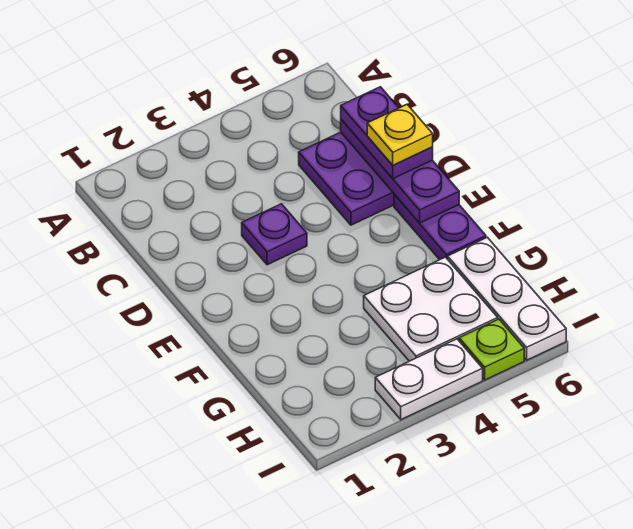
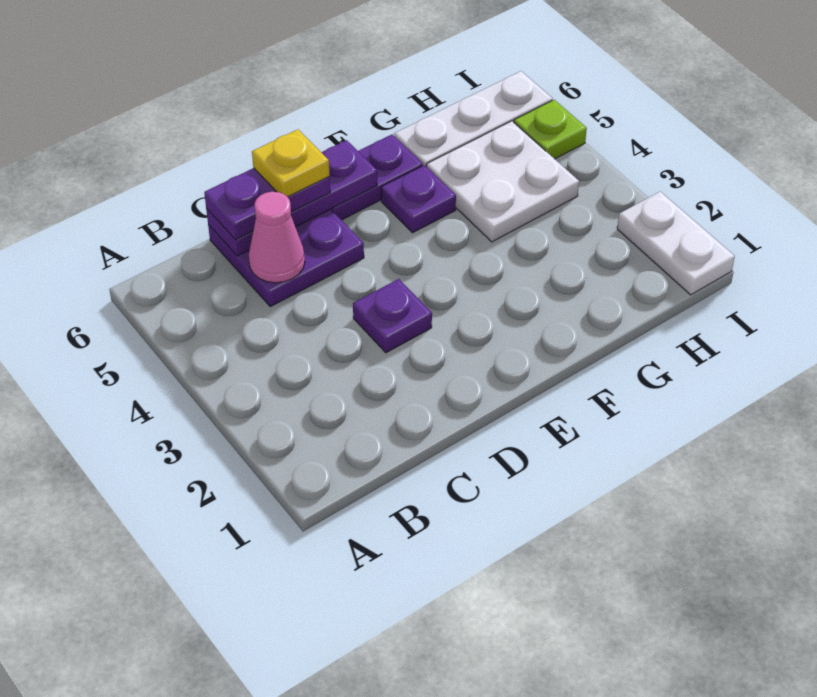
none -> pink 1x1 cone [249,192,305,283]
none -> purple 1x1 plate [381,165,456,233]
white 1x2 plate [375,339,483,420] -> white 1x2 plate moved to [617,192,735,295]

